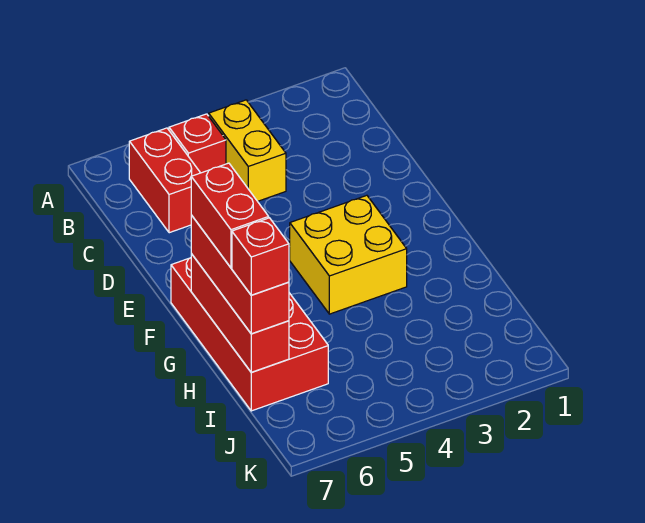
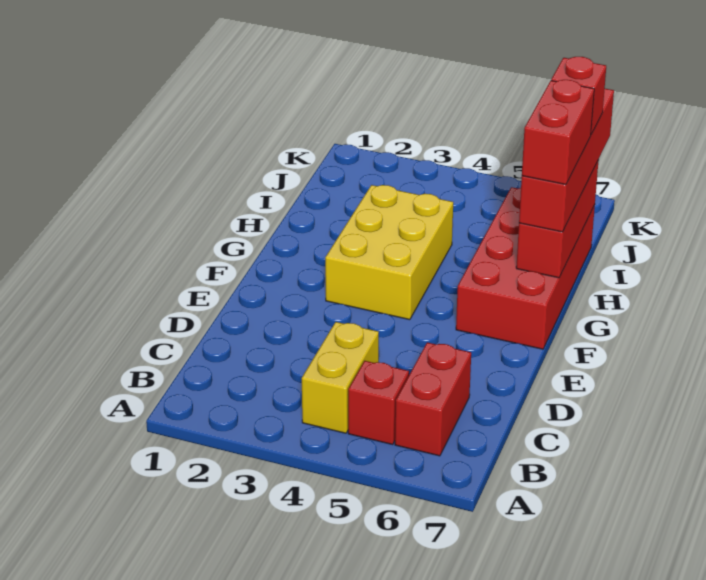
yellow 2x2 brick [290,195,407,314] -> yellow 2x3 brick [325,185,453,320]
red 1x3 brick [191,215,289,334] -> red 1x4 brick [519,89,614,232]

